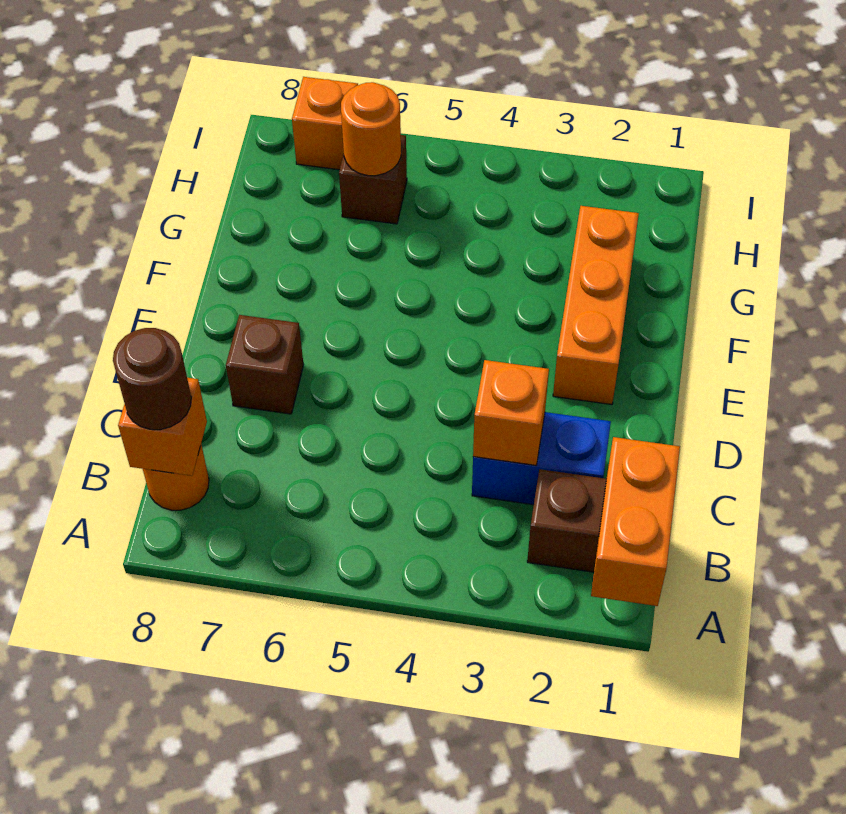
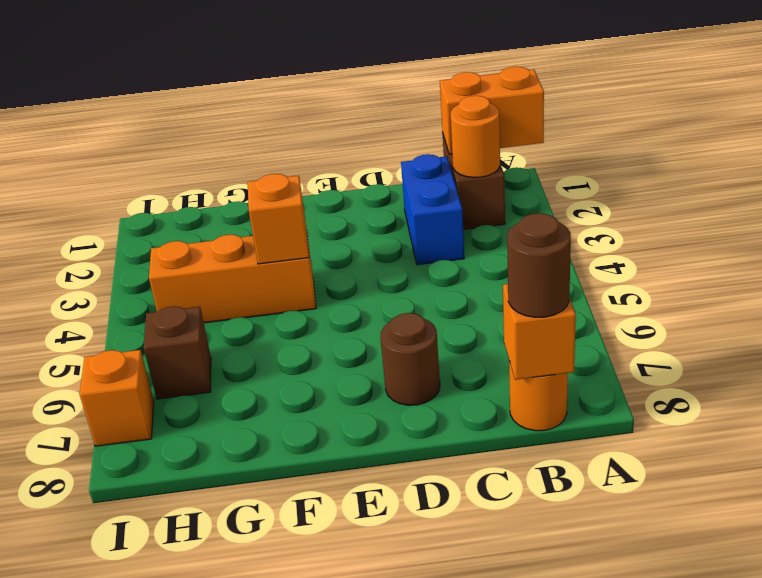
orange 1x1 brick [473,360,549,465] -> orange 1x1 brick moved to [248,174,309,264]
brown 1x1 brick [226,315,304,414] -> brown 1x1 round brick [380,313,440,405]
orange 1x3 brick [553,206,639,405] -> orange 1x3 brick moved to [149,235,316,323]
orange 1x1 round brick [341,82,401,176] -> orange 1x1 round brick moved to [451,96,500,178]

